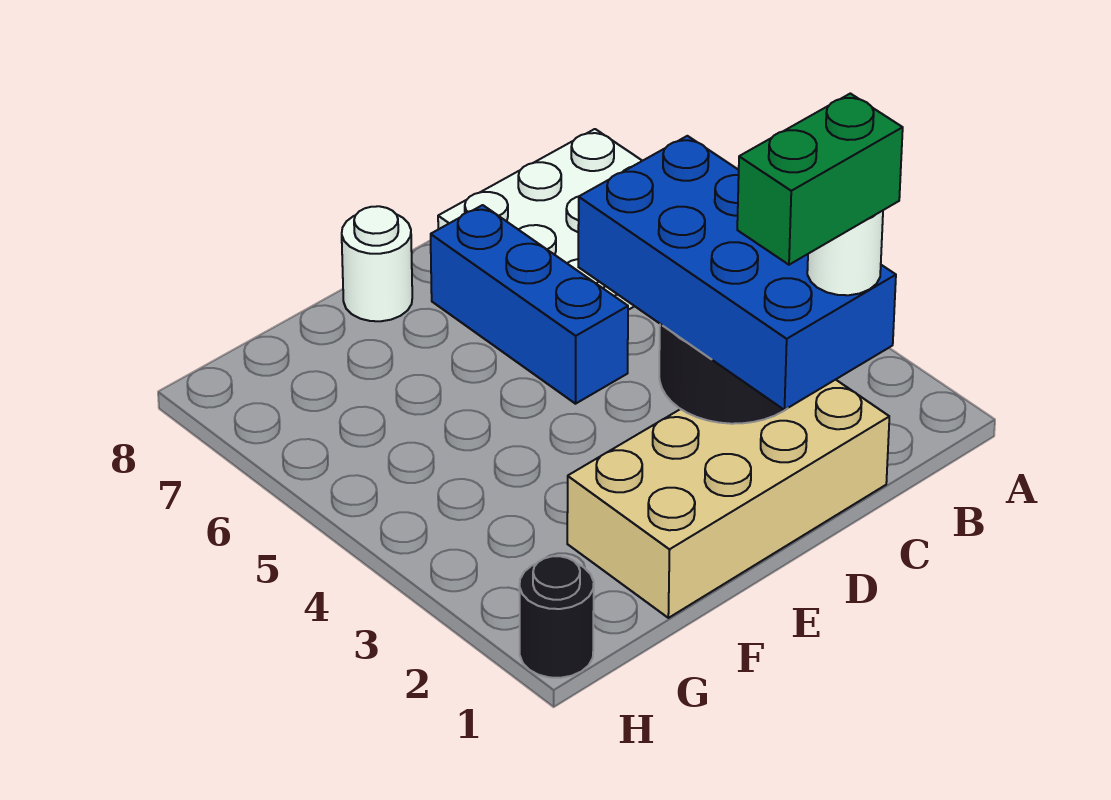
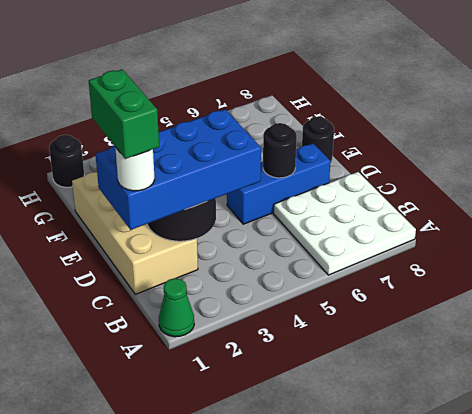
none -> green 1x1 cone [159,278,194,337]
none -> black 1x1 round brick [263,123,297,178]
white 1x1 round brick [342,206,412,321] -> black 1x1 round brick [302,117,334,164]

